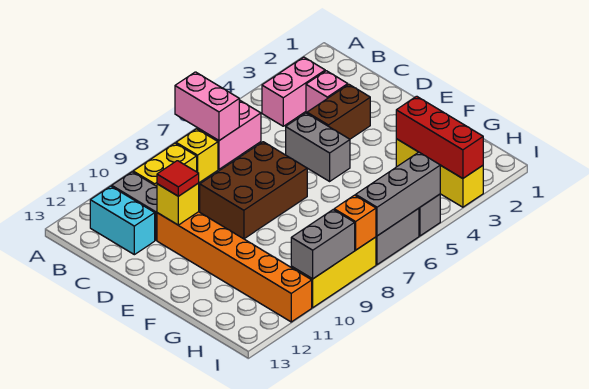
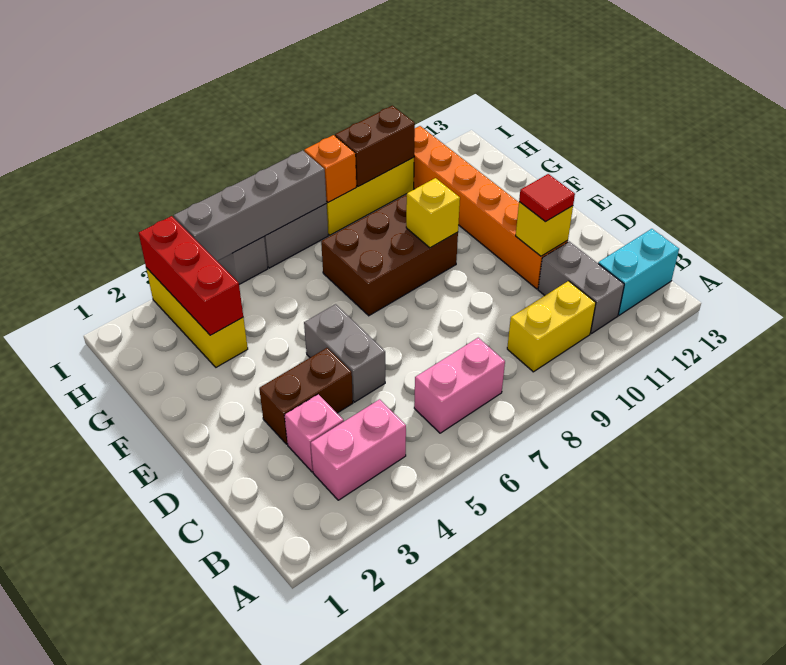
pink 1x2 brick [175,72,239,140] -> none
yellow 1x1 brick [176,129,218,183] -> yellow 1x1 brick moved to [406,178,460,248]
cyan 1x2 brick [90,186,155,255] -> cyan 1x2 brick turned to [598,229,679,315]
brown 2x3 brick [200,142,307,239] -> brown 2x3 brick moved to [321,195,458,316]
grey 1x3 brick [356,152,440,236] -> grey 1x4 brick [174,150,326,261]
grey 1x2 brick [291,210,355,279] -> brown 1x2 brick [335,106,415,187]

